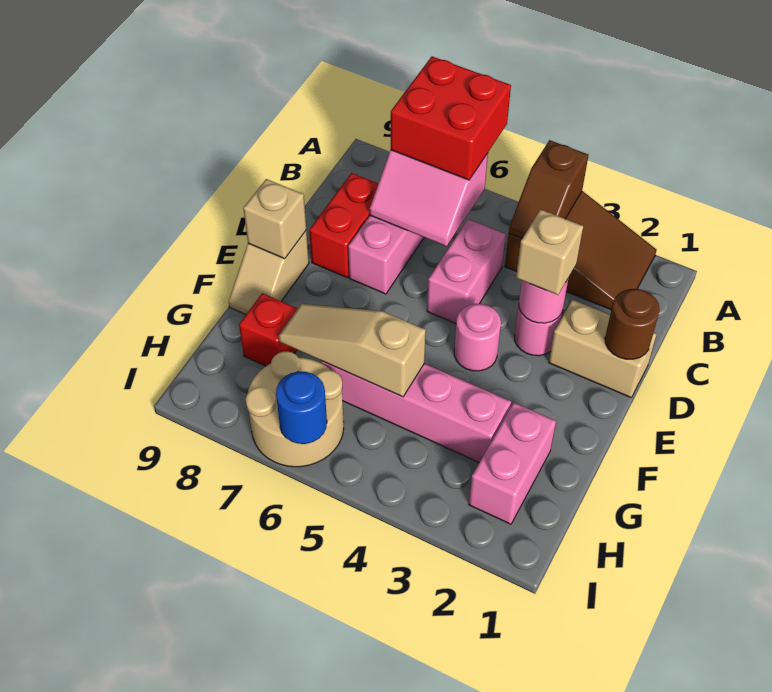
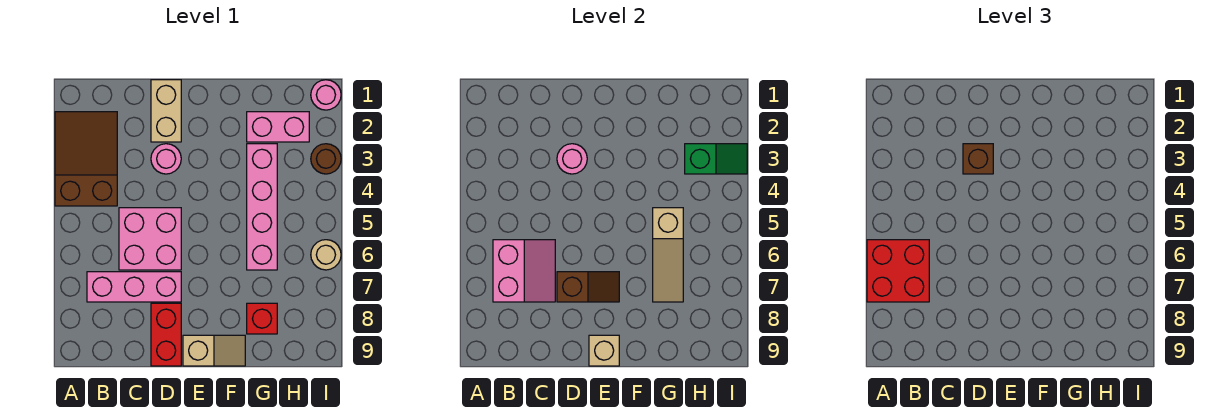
brown 1x2 slope [509,140,588,238] -> brown 1x2 slope moved to [557,272,619,302]
pink 1x2 brick [427,219,506,324] -> pink 2x2 brick [119,208,181,270]
red 1x2 brick [309,173,378,278] -> red 1x2 brick turned to [151,303,181,366]
brown 1x1 round brick [605,289,660,359] -> brown 1x1 round brick moved to [311,144,341,174]
tan 1x1 brick [516,209,583,295] -> brown 1x1 brick [963,144,993,174]
pink 1x1 round brick [454,304,501,371] -> pink 1x1 round brick moved to [311,80,341,110]
none -> green 1x2 slope [685,144,747,174]
tan 2x2 round brick [246,351,344,467] -> tan 1x1 round brick [311,240,341,270]
blue 1x1 round brick [276,371,327,444] -> none

